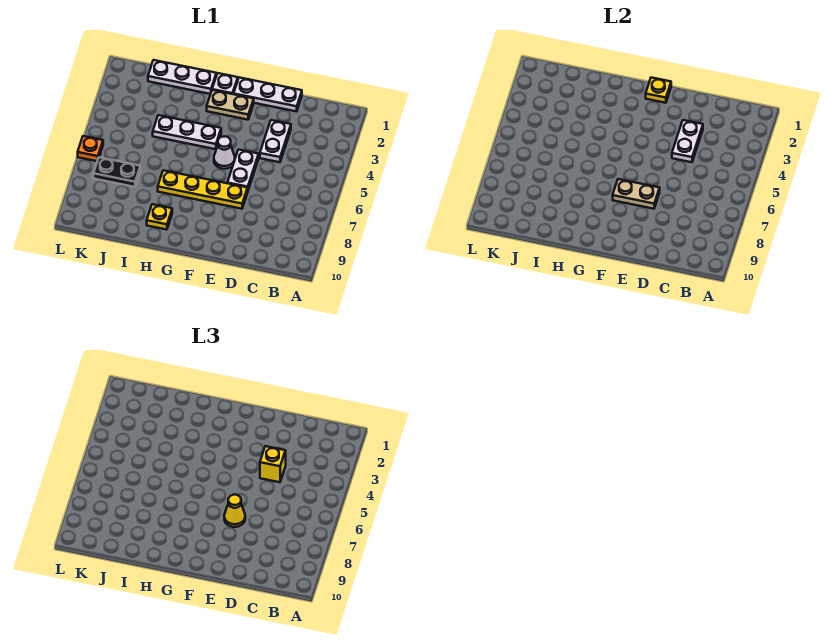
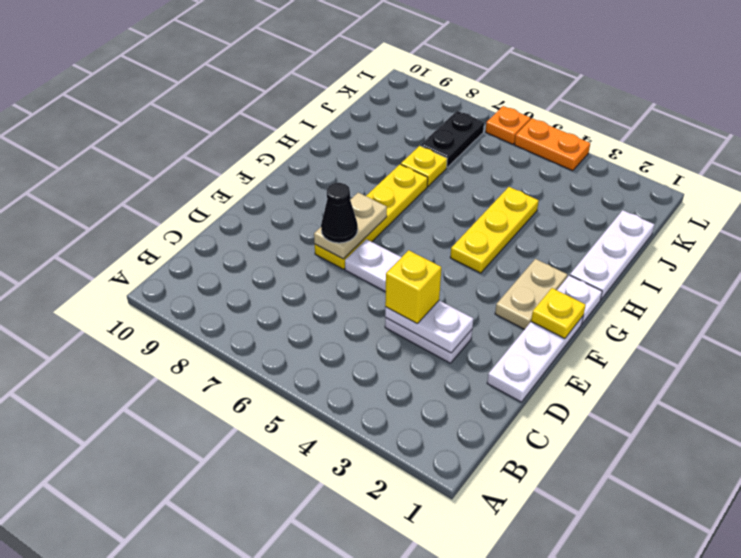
yellow 1x1 cone [224,495,245,527] -> black 1x1 cone [321,183,358,243]
white 1x1 cone [214,136,235,169] -> none
white 1x3 plate [153,115,221,149] -> yellow 1x3 plate [450,187,539,273]
yellow 1x1 plate [147,204,172,230] -> yellow 1x1 plate moved to [401,146,447,186]
none -> orange 1x2 plate [514,118,590,171]

